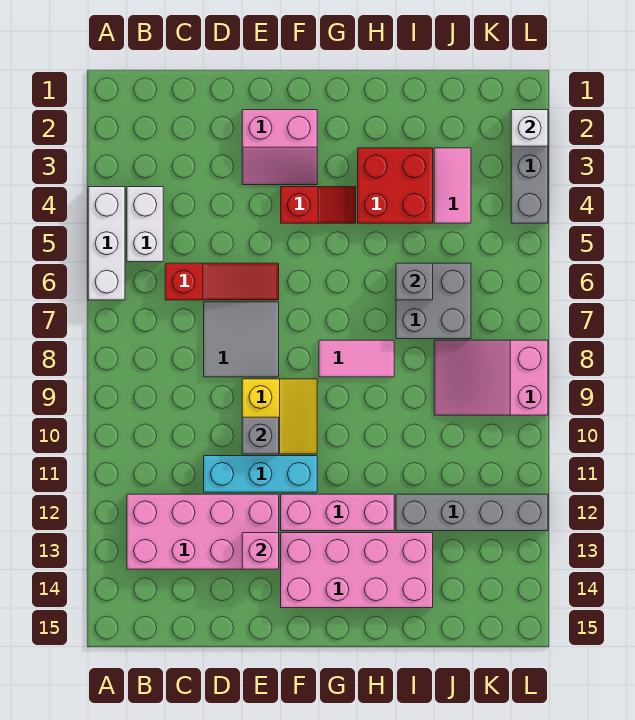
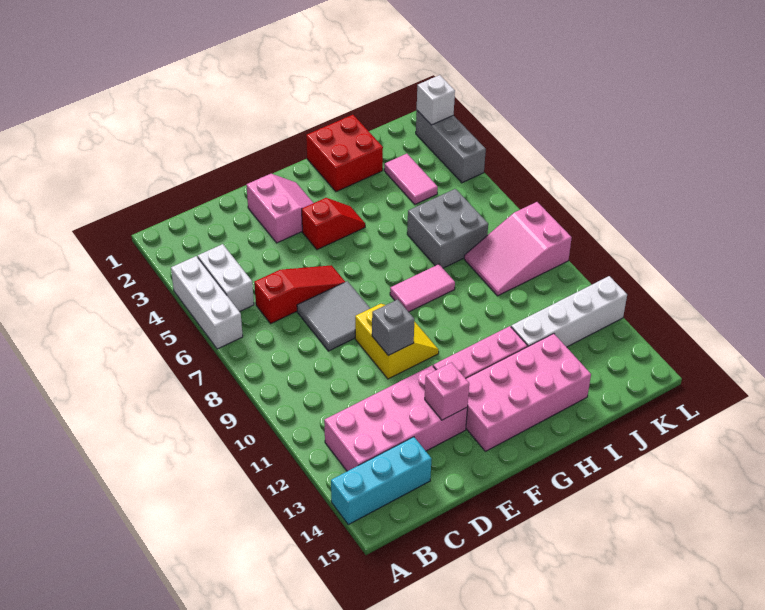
cyan 1x3 brick [204,456,317,492] -> cyan 1x3 brick moved to [331,437,431,525]
pink 2x2 slope [242,110,317,185] -> pink 2x2 slope turned to [247,174,313,243]
red 2x2 brick [358,148,433,223] -> red 2x2 brick moved to [306,115,383,192]
grey 1x1 brick [396,263,433,300] -> none
grey 1x4 brick [396,494,548,531] -> white 1x4 brick [511,276,627,347]

